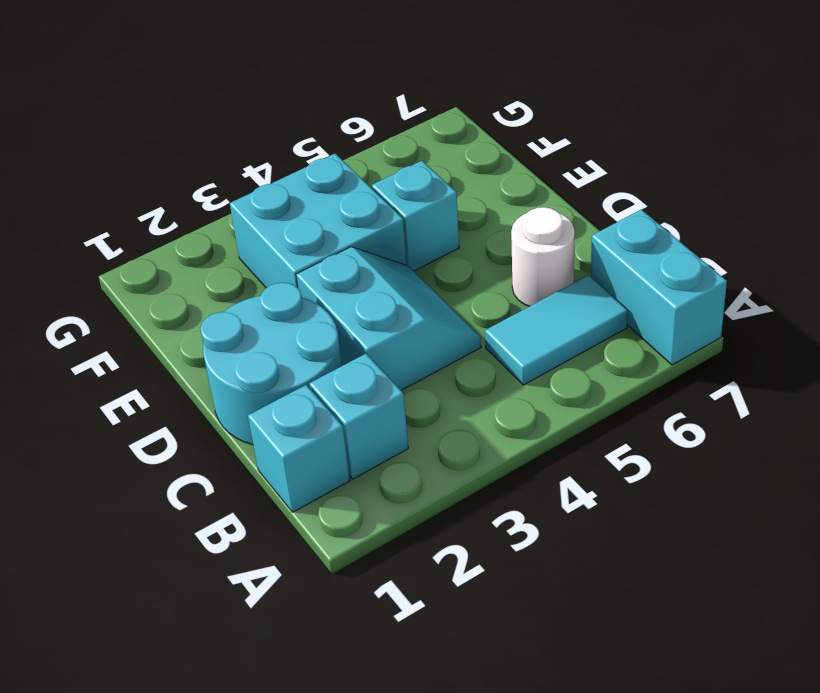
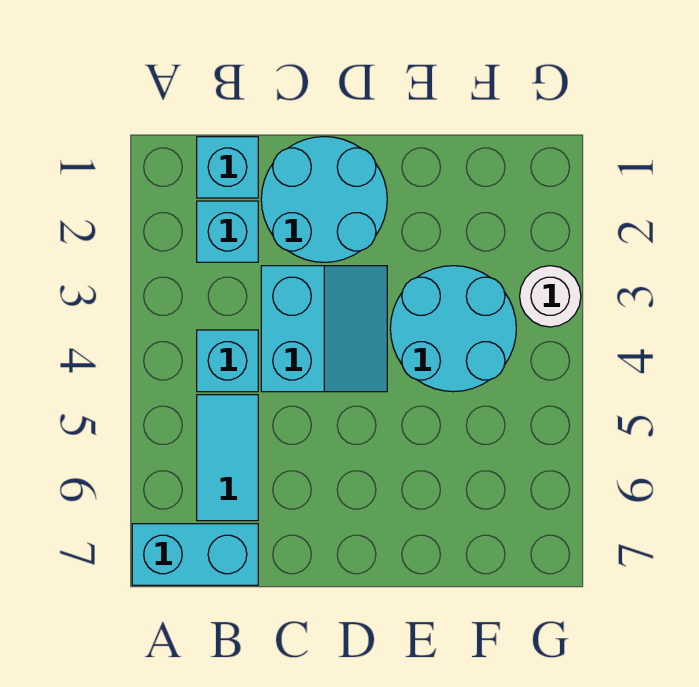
cyan 2x2 slope [296,247,481,390] -> cyan 2x2 slope turned to [261,266,387,392]
white 1x1 round brick [511,207,575,306] -> white 1x1 round brick moved to [520,266,581,327]
cyan 2x2 brick [230,154,407,288] -> cyan 2x2 round brick [390,266,516,392]
cyan 1x1 brick [372,161,459,271] -> cyan 1x1 brick moved to [197,330,258,392]

